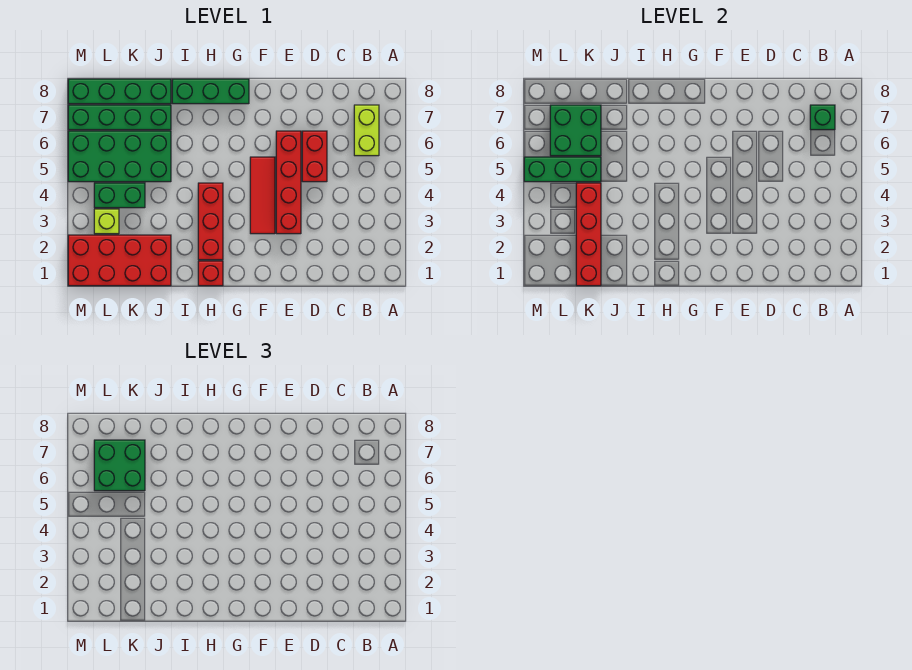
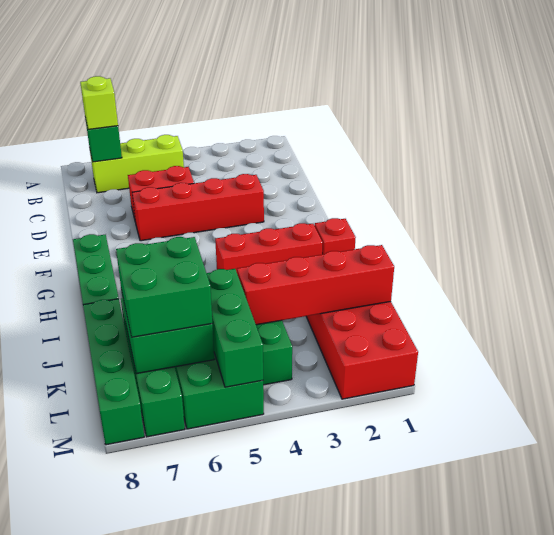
lime 1x2 brick [354,105,379,156] -> lime 1x3 brick [90,135,184,193]
red 1x3 tile [250,157,275,234] -> none
lime 1x1 brick [94,209,119,234] -> lime 1x1 brick moved to [80,76,118,129]

